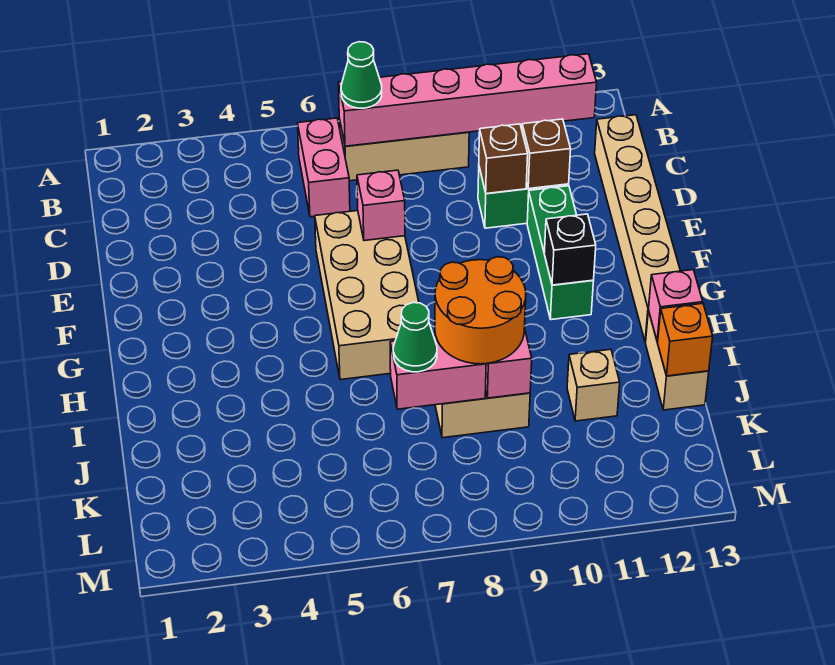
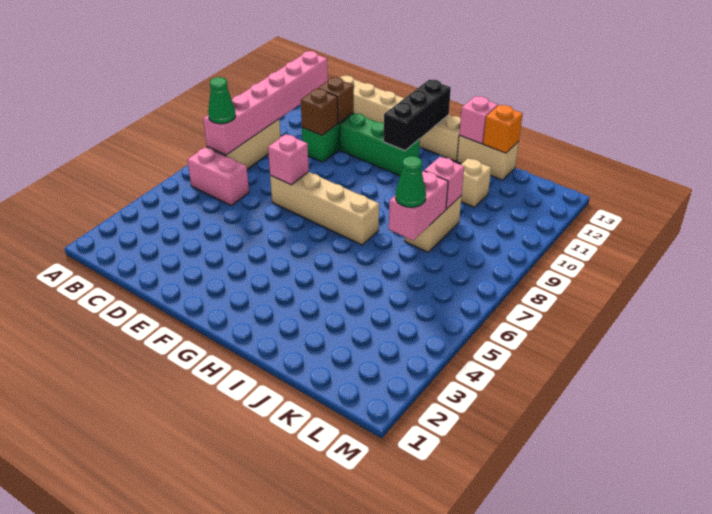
tan 2x4 brick [315,211,419,380] -> tan 1x4 brick [270,172,379,245]
black 1x1 brick [544,214,596,285] -> black 1x3 brick [383,80,451,151]
orange 2x2 round brick [435,257,526,364] -> none

